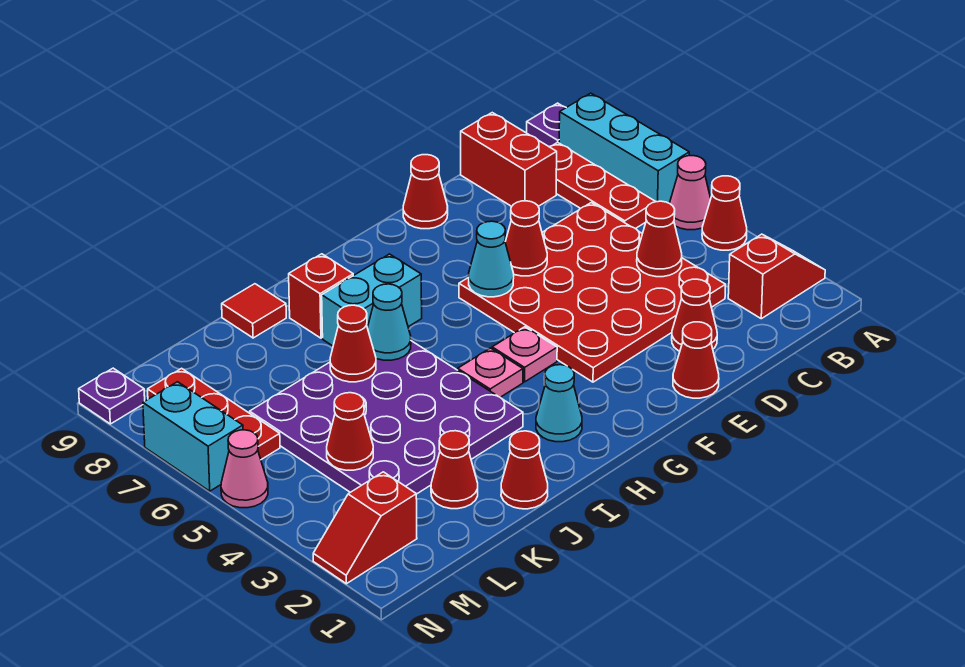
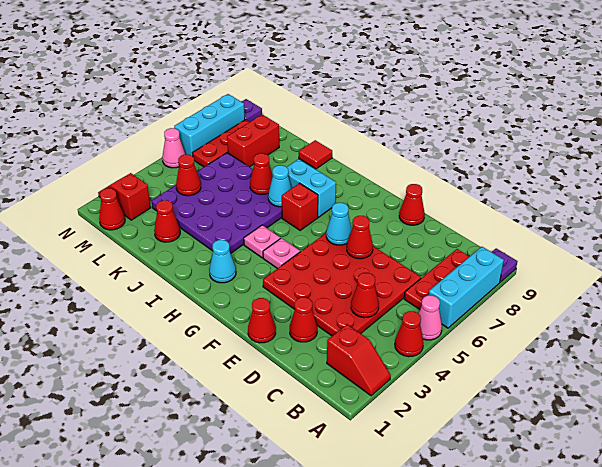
red 1x2 brick [461,113,557,206] -> red 1x2 brick moved to [227,115,279,167]
red 1x1 brick [289,254,353,338] -> red 1x1 brick moved to [282,183,318,230]
red 1x1 cone [501,431,548,509] -> red 1x1 cone moved to [99,188,125,230]
cyan 1x2 brick [143,382,243,491] -> cyan 1x3 brick [174,94,245,156]

